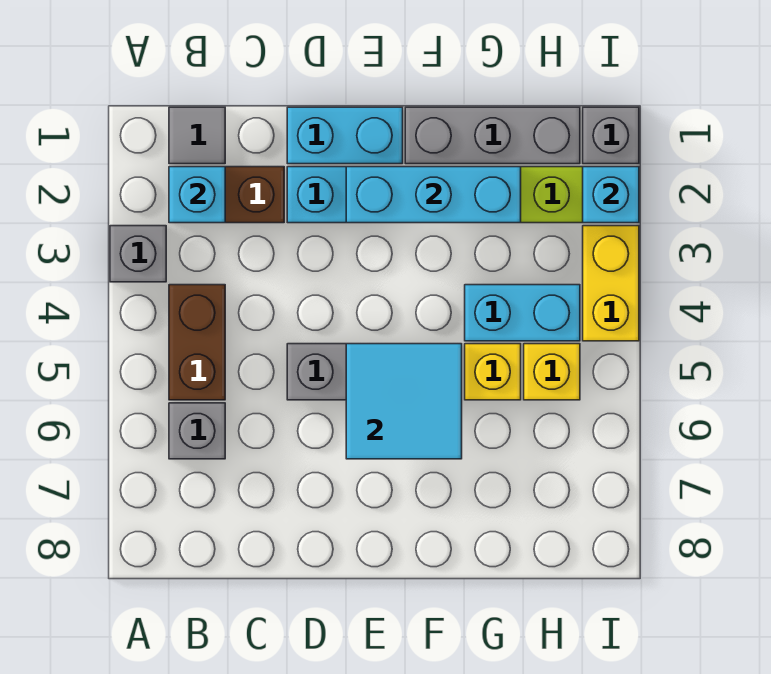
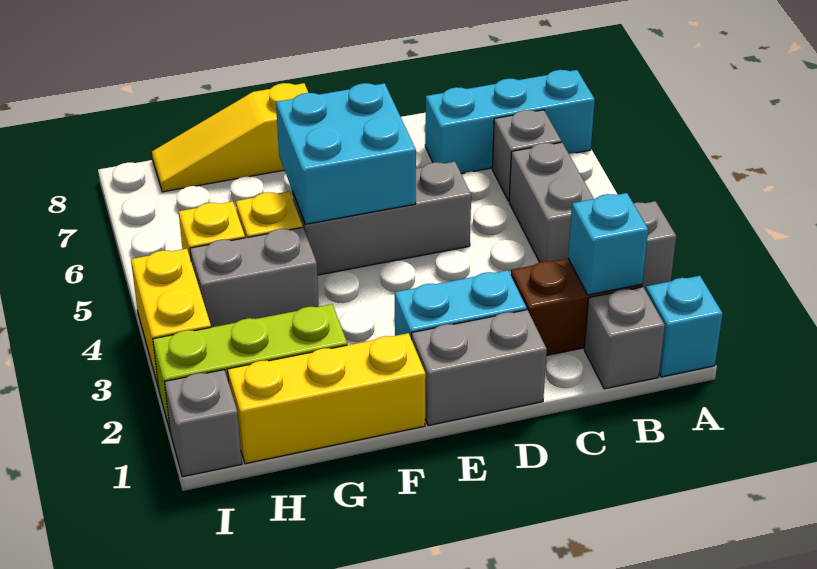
grey 1x1 tile [169,107,225,164] -> grey 1x1 brick [584,287,665,389]
brown 1x2 brick [169,285,225,400] -> grey 1x2 brick [509,142,594,262]
cyan 1x2 brick [287,107,403,164] -> grey 1x2 brick [412,310,547,426]
cyan 1x3 brick [346,167,521,223] -> cyan 1x3 brick moved to [425,70,595,174]
cyan 2x2 tile [346,344,462,459] -> cyan 2x2 brick [276,83,416,224]
grey 1x3 brick [405,107,580,164] -> yellow 1x3 brick [228,333,426,464]
none -> yellow 1x3 slope [152,83,308,192]
cyan 1x2 brick [465,285,580,341] -> grey 1x2 brick [190,227,319,327]
cyan 1x1 brick [583,167,639,223] -> cyan 1x1 brick moved to [646,276,723,377]

